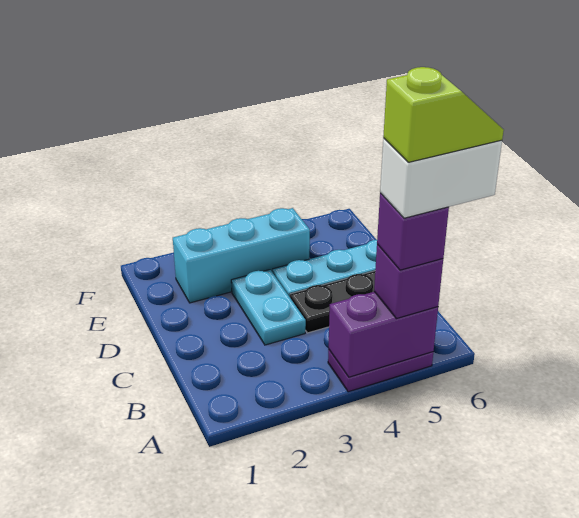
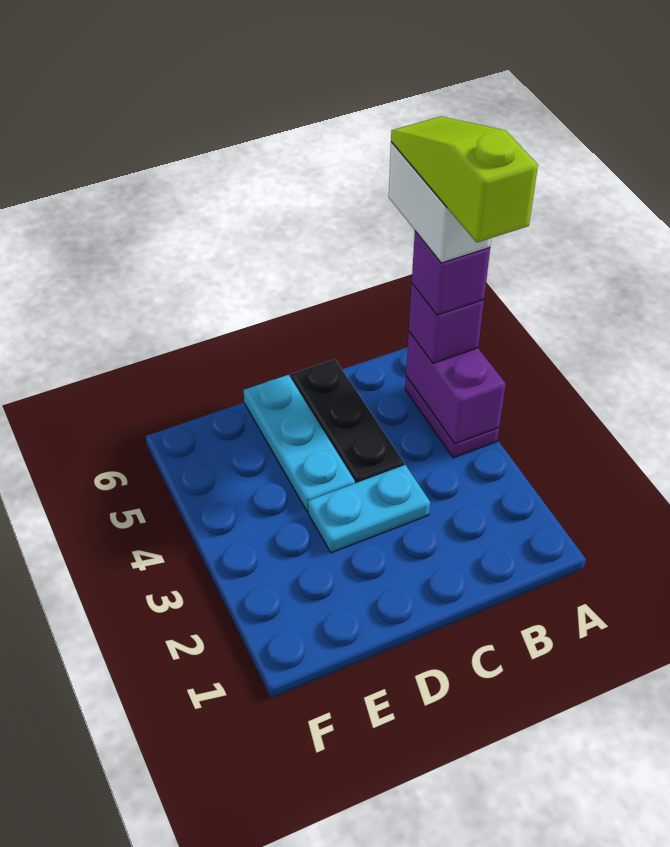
lime 1x2 slope [383,67,504,162] -> lime 1x3 slope [391,116,538,242]
cyan 1x3 brick [173,208,310,303] -> none

